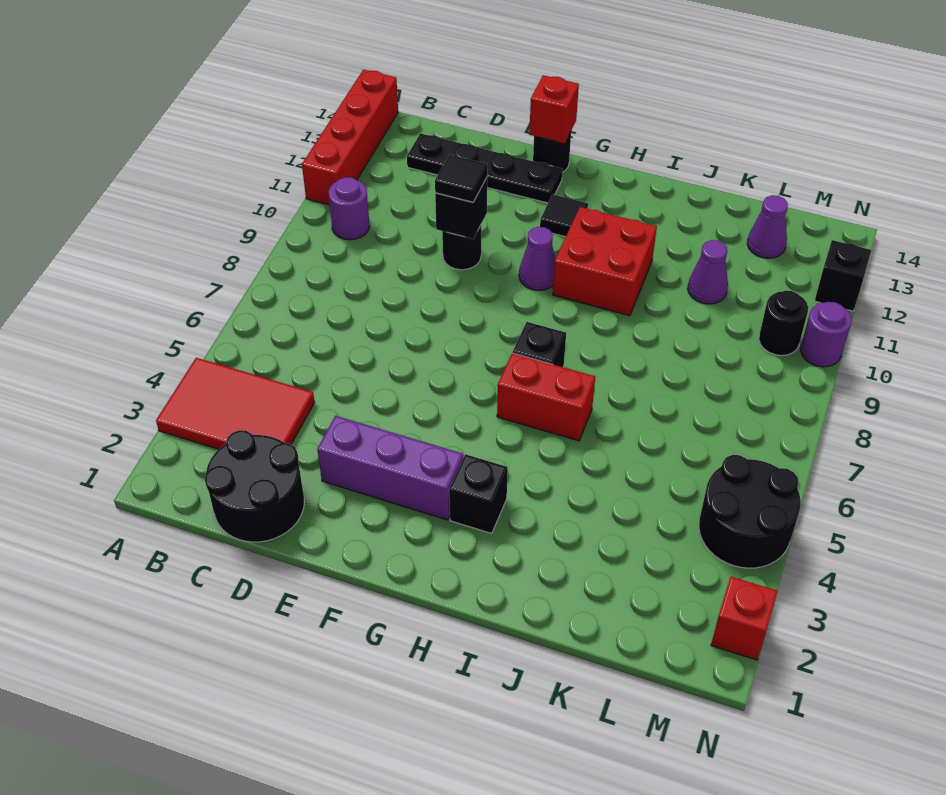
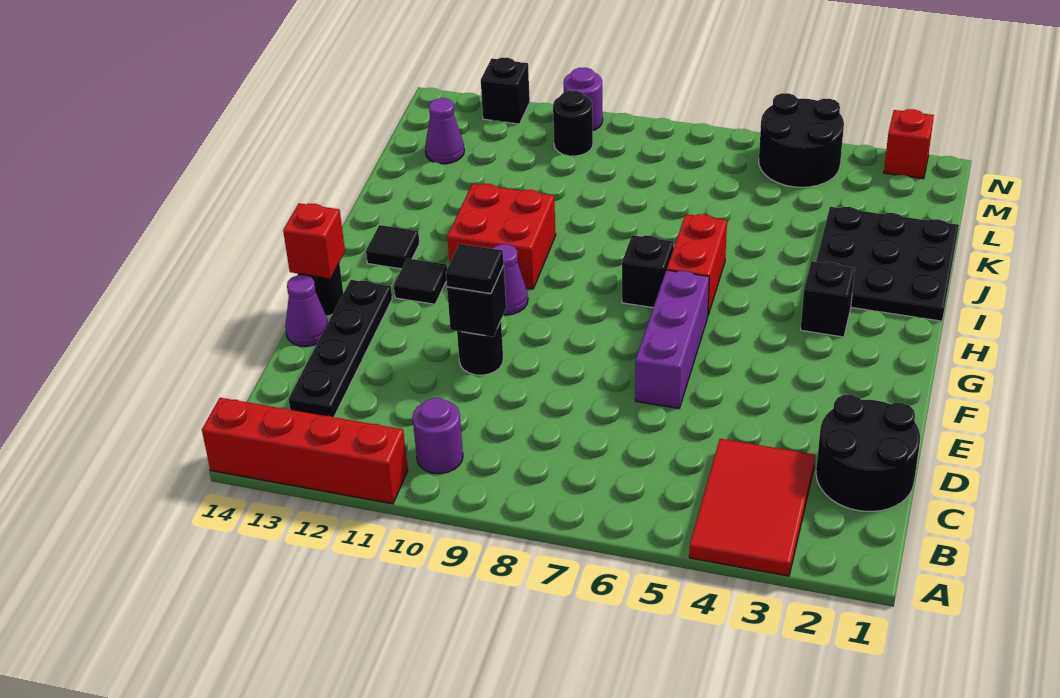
purple 1x3 brick [317,416,463,520] -> purple 1x3 brick moved to [635,270,709,409]
none -> black 1x1 tile [366,225,420,269]
none -> black 3x3 plate [816,207,959,321]
purple 1x1 cone [688,240,728,304] -> purple 1x1 cone moved to [285,275,328,346]

